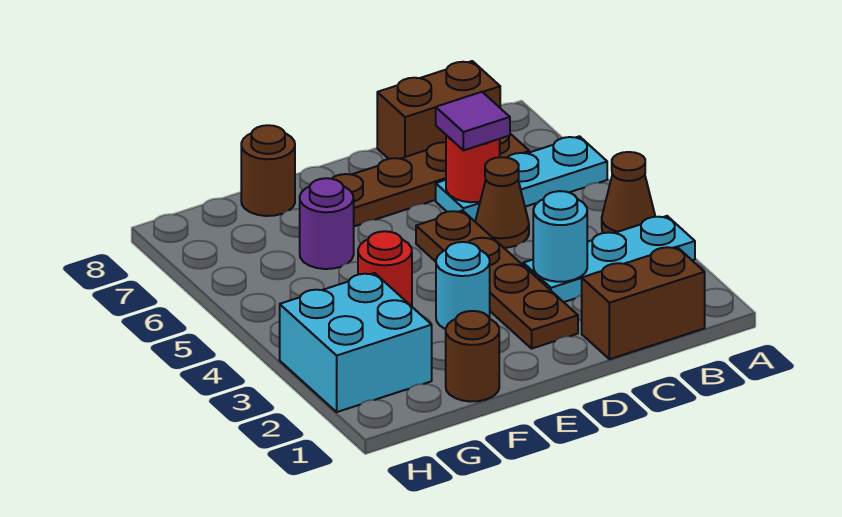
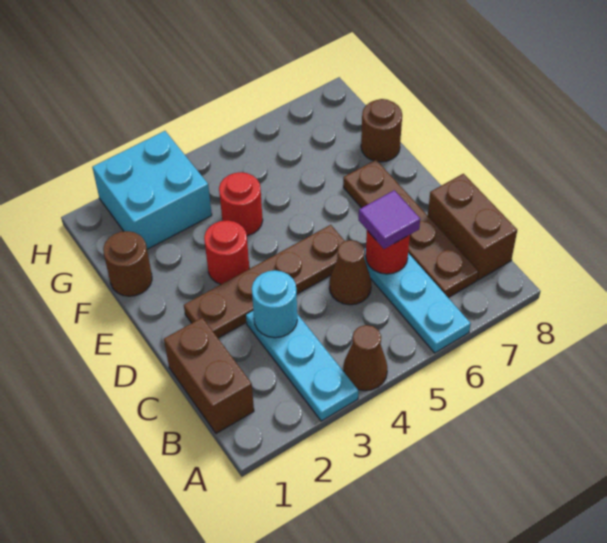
cyan 1x1 round brick [436,242,490,329] -> red 1x1 round brick [204,220,249,284]
purple 1x1 round brick [300,178,354,269] -> none

